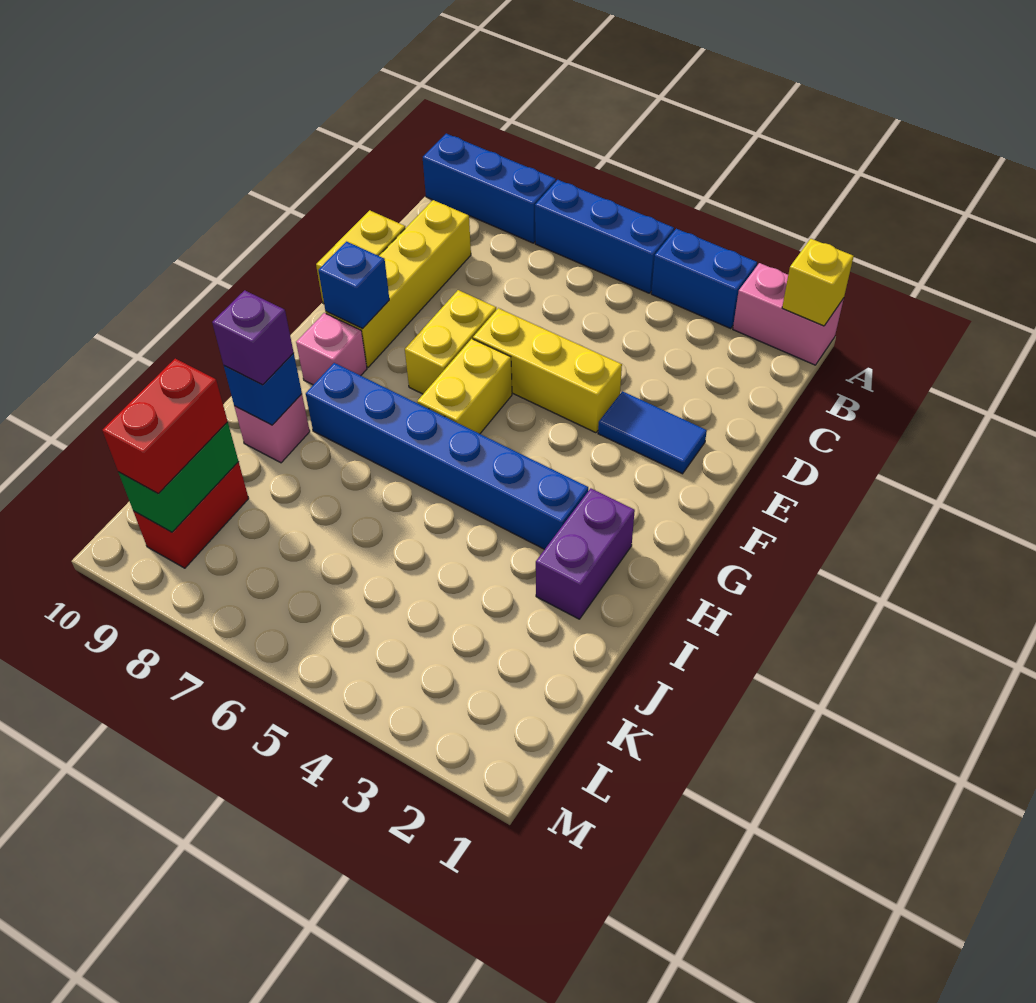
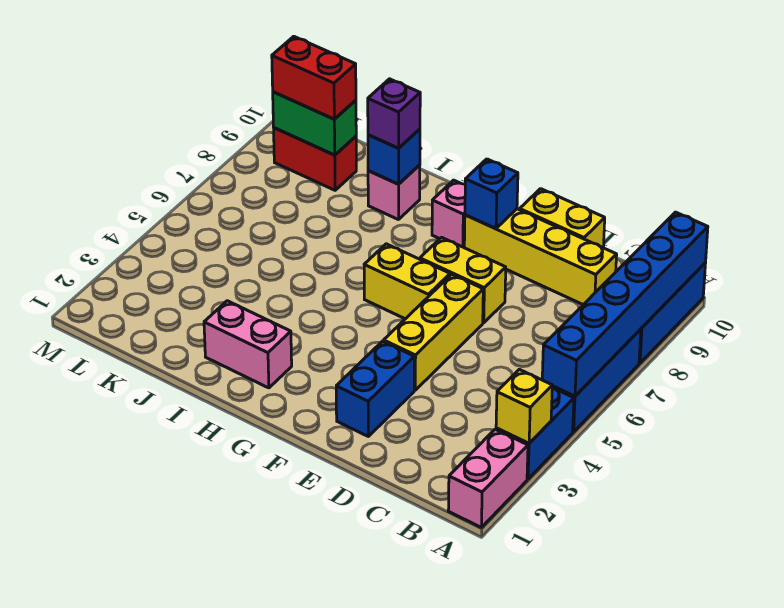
yellow 1x1 brick [782,239,854,326] -> yellow 1x1 brick moved to [496,369,552,443]
blue 1x2 tile [598,391,707,474] -> blue 1x2 brick [336,341,414,436]
purple 1x2 brick [536,488,635,619] -> pink 1x2 brick [204,301,292,388]
blue 1x6 brick [306,363,588,549] -> blue 1x6 brick moved to [542,212,708,396]

